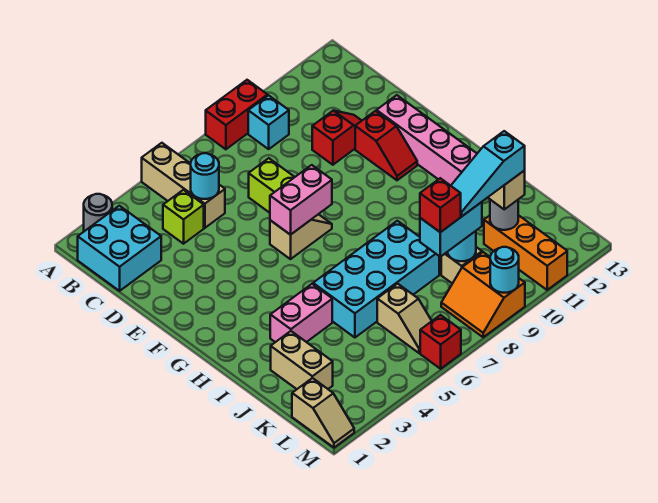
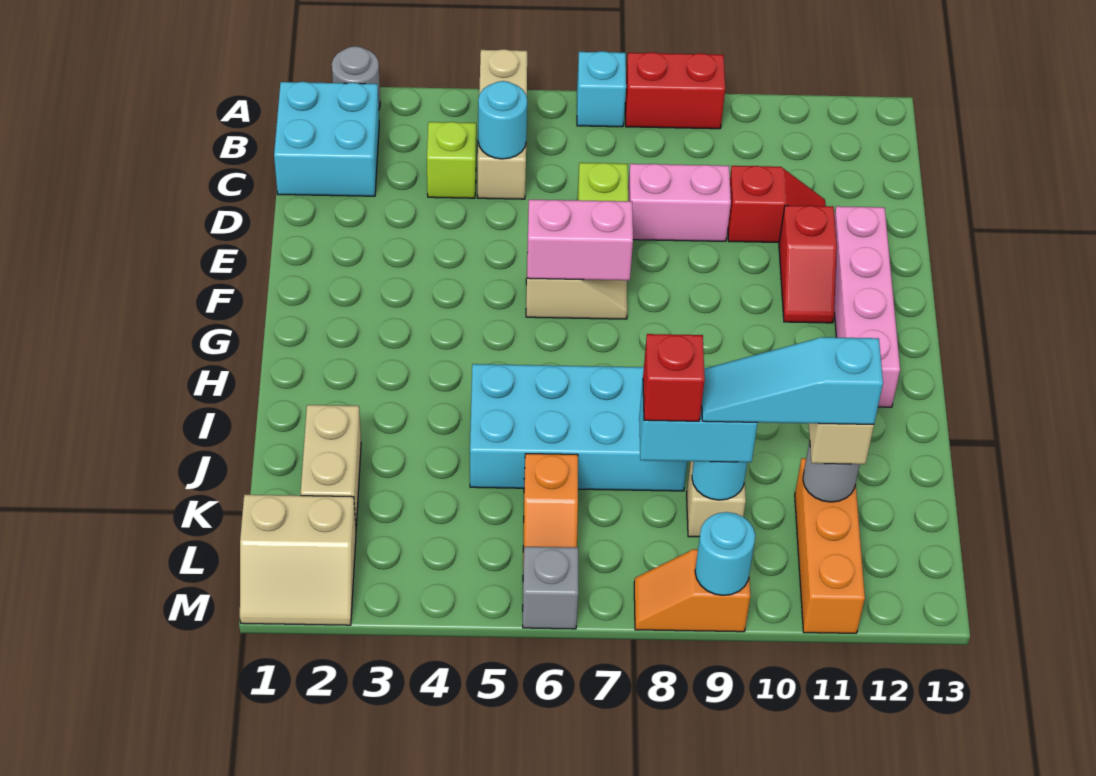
cyan 1x1 brick [248,95,289,149] -> cyan 1x1 brick moved to [577,51,626,127]
pink 1x2 brick [270,284,332,342] -> pink 1x2 brick moved to [628,164,731,241]
tan 1x2 slope [377,284,432,353] -> orange 1x2 slope [523,454,578,569]
tan 1x2 slope [292,378,354,447] -> tan 2x2 slope [240,495,356,625]
orange 2x2 slope [441,252,525,337] -> orange 1x2 slope [634,549,750,632]
red 1x1 brick [420,315,461,369] -> grey 1x1 brick [523,547,578,629]

